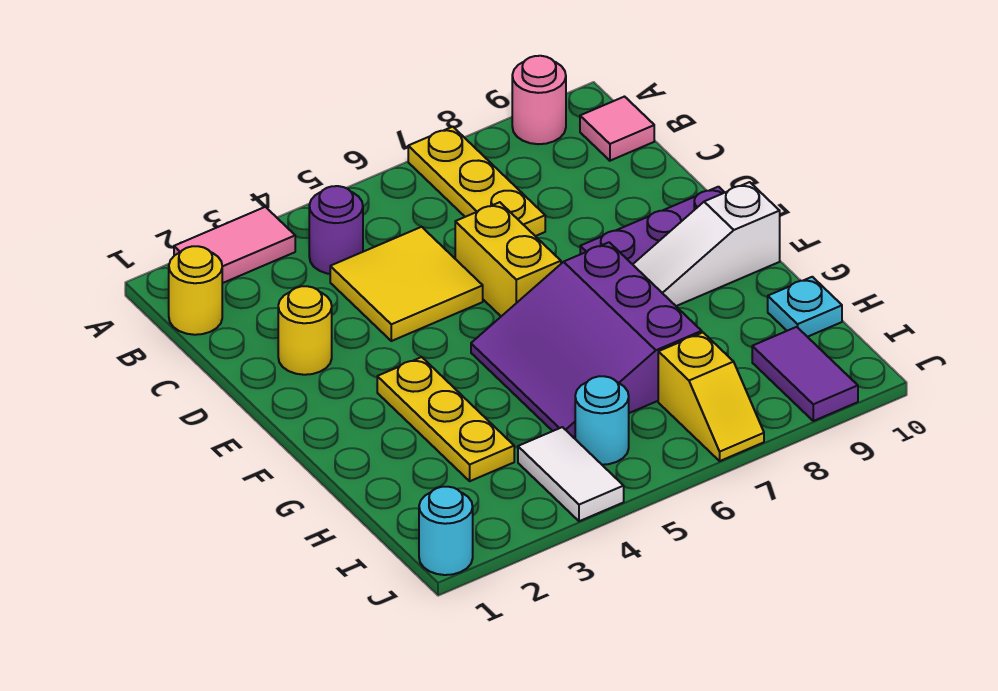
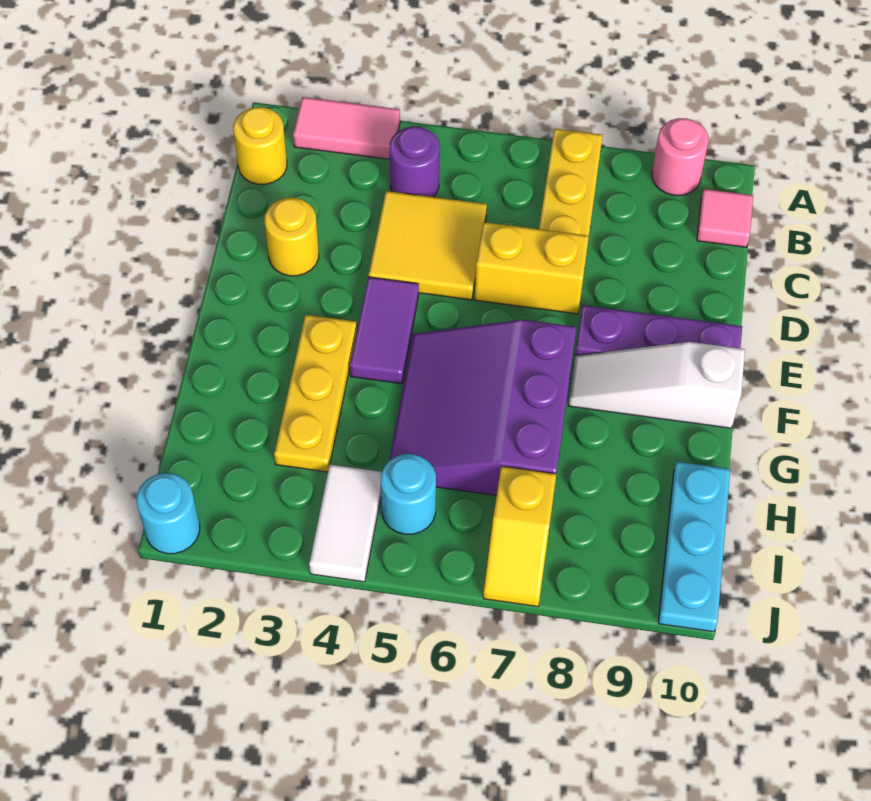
yellow 1x2 brick [455,202,561,316] -> yellow 1x2 brick turned to [475,222,589,314]
cyan 1x1 plate [768,277,842,337] -> cyan 1x3 plate [658,462,730,632]
purple 1x2 tile [752,327,858,421] -> purple 1x2 tile moved to [350,277,419,384]

